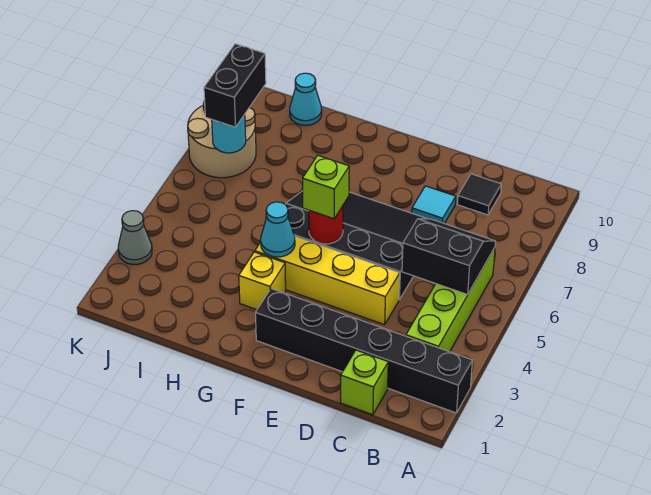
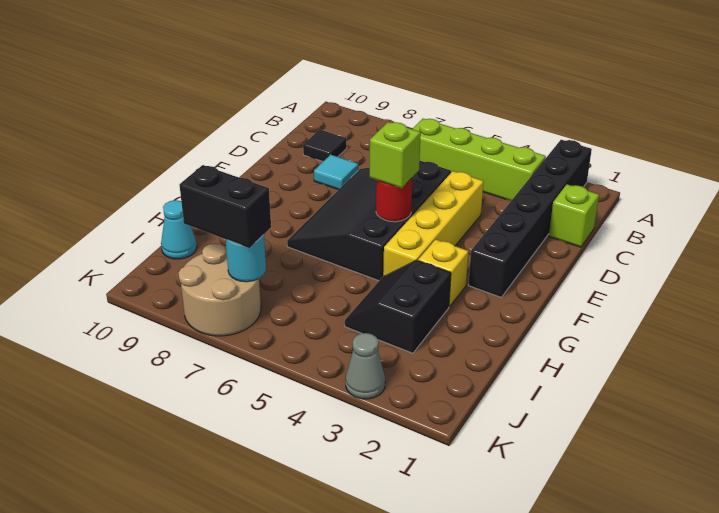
black 2x2 slope [402,219,496,295] -> black 2x2 slope moved to [345,260,451,353]
cyan 1x1 cone [261,202,295,257] -> none

